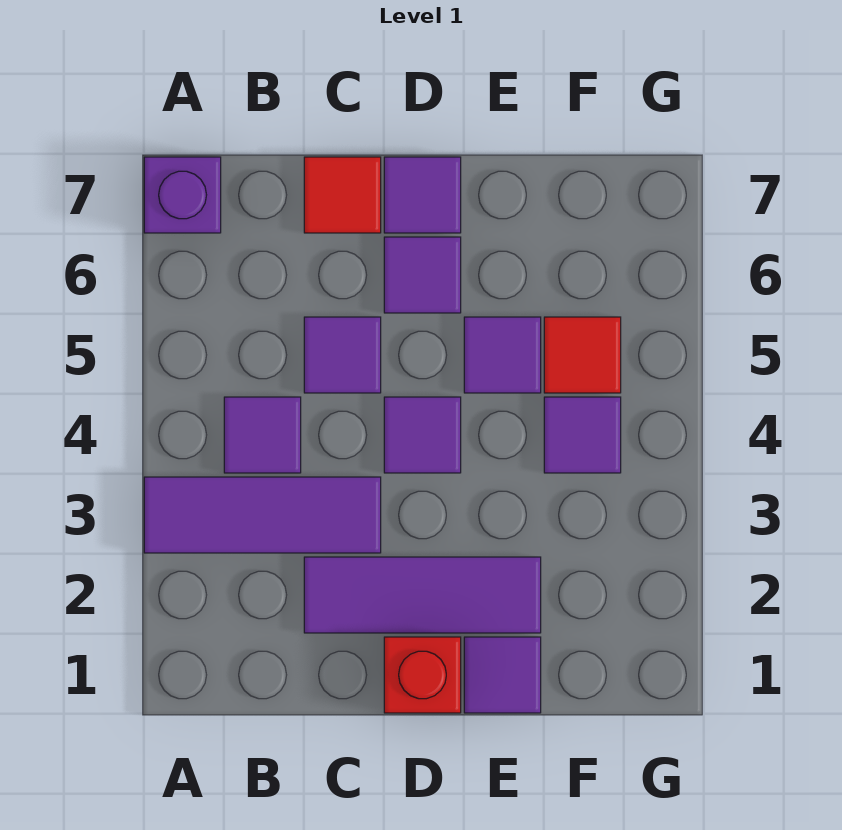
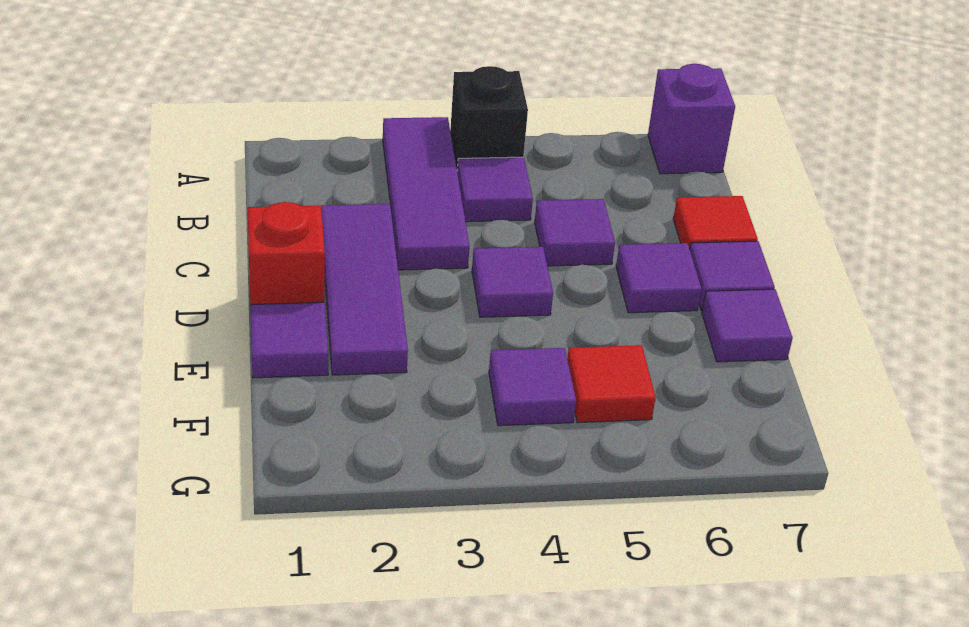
none -> black 1x1 brick [450,66,528,169]
purple 1x1 tile [464,317,541,393] -> purple 1x1 tile moved to [702,289,793,362]

